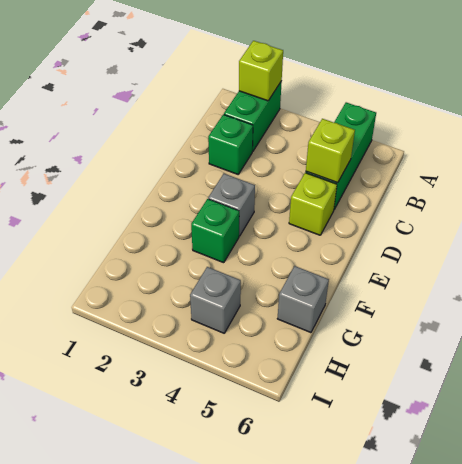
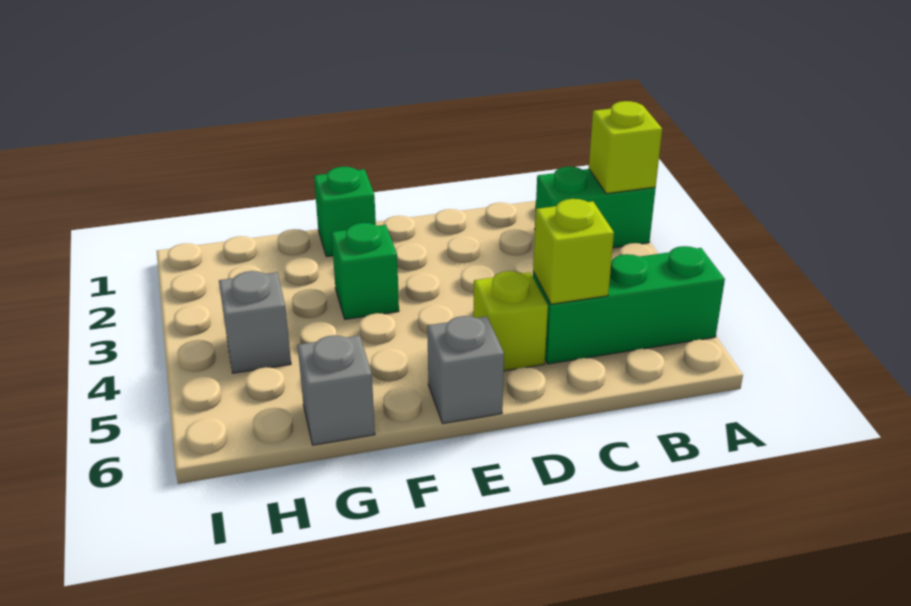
green 1x1 brick [208,115,253,174] -> green 1x1 brick moved to [314,167,376,257]
grey 1x1 brick [208,174,255,236] -> grey 1x1 brick moved to [427,316,504,423]

